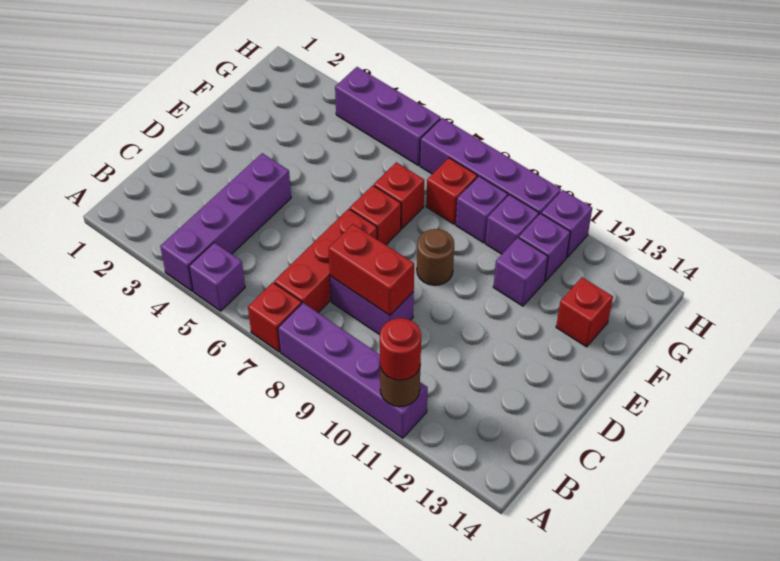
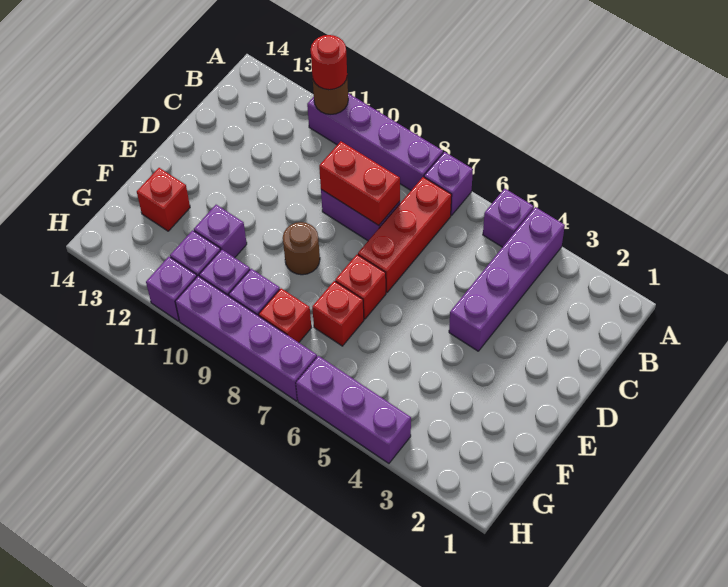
red 1x1 brick [248,282,302,352] -> purple 1x1 brick [424,152,473,215]

